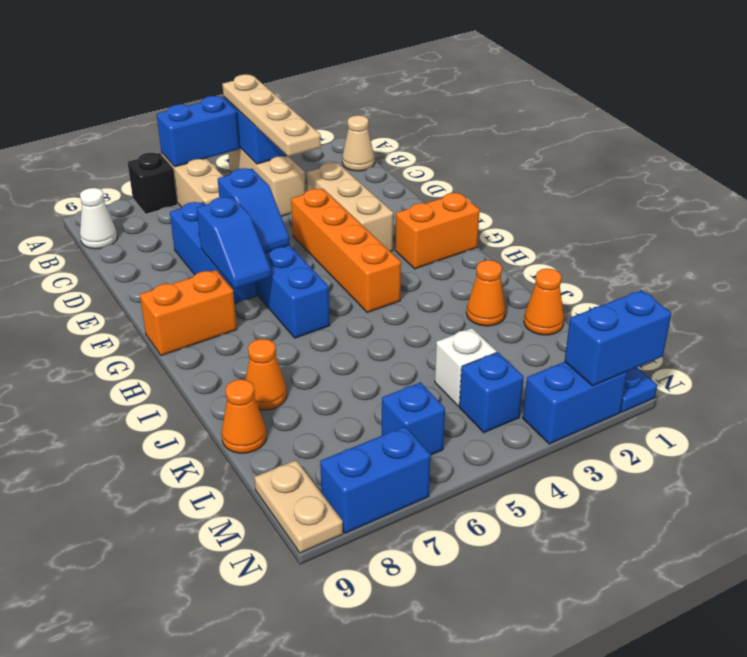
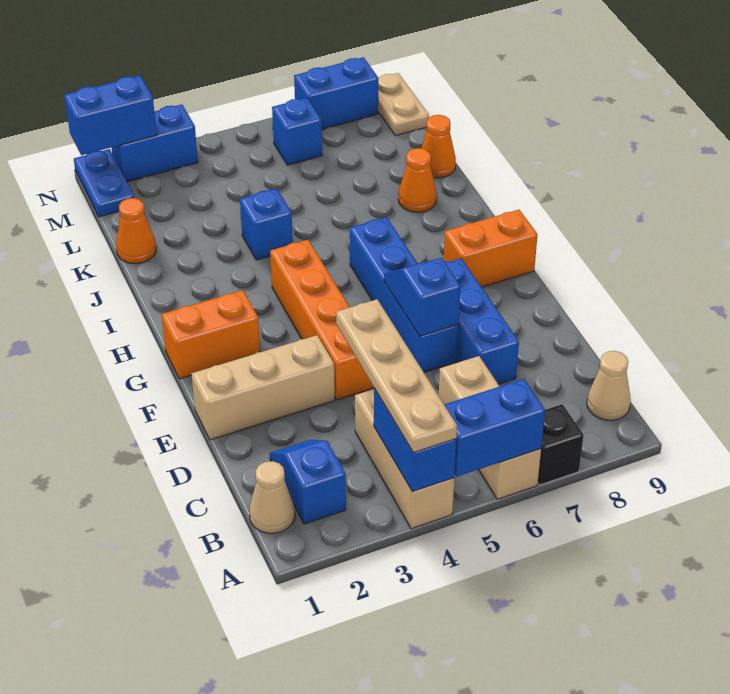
white 1x1 cone [80,188,117,249] -> tan 1x1 cone [587,351,631,420]
tan 1x3 brick [307,163,393,252] -> tan 1x3 brick turned to [192,335,335,440]
blue 1x2 slope [197,197,271,289] -> blue 1x2 slope moved to [270,440,346,524]
orange 1x1 cone [466,260,506,326] -> none
white 1x1 brick [435,328,497,406] -> none
blue 1x1 brick [459,352,524,433] -> blue 1x1 brick moved to [240,189,293,260]

